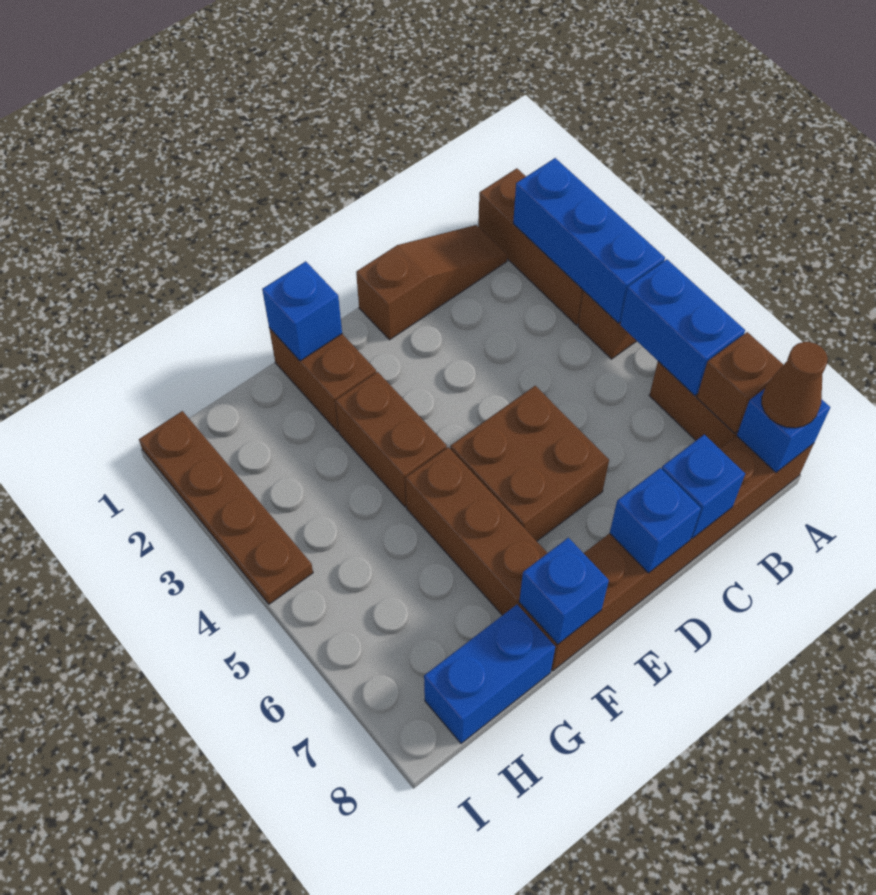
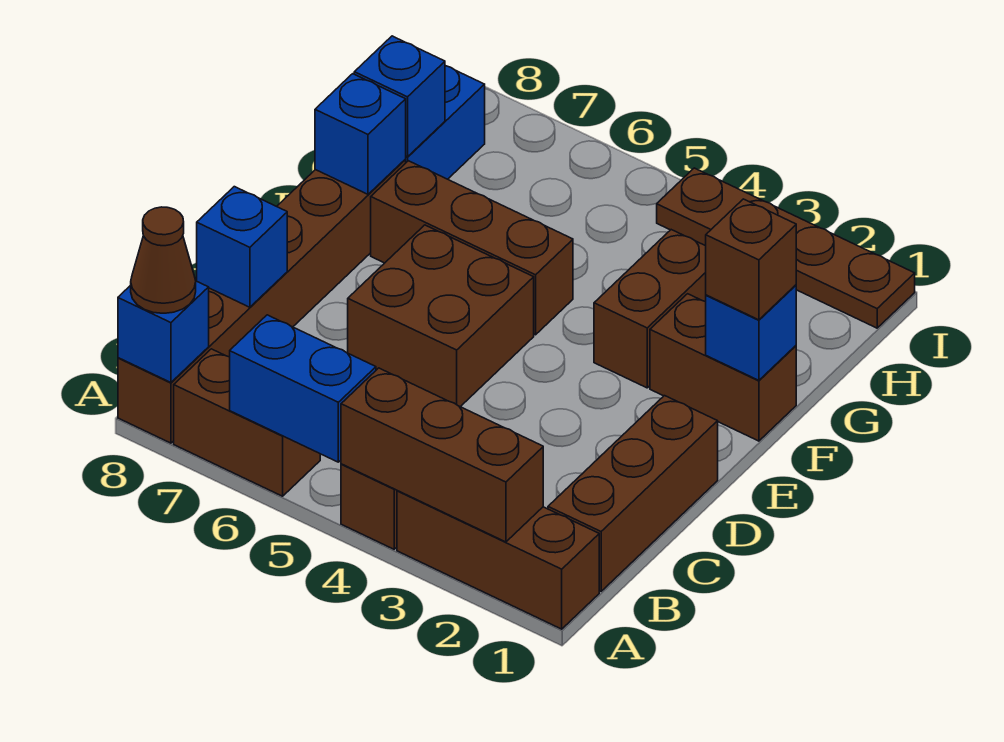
blue 1x3 brick [513,158,665,323] -> brown 1x3 brick [341,368,543,542]
brown 1x1 brick [697,332,783,434] -> brown 1x1 brick moved to [706,199,796,320]
brown 1x3 slope [356,225,507,340] -> brown 1x3 brick [548,396,718,591]
blue 1x1 brick [610,468,701,573] -> blue 1x1 brick moved to [354,36,445,157]
brown 1x2 brick [335,372,447,507] -> brown 1x2 brick turned to [594,230,706,388]

